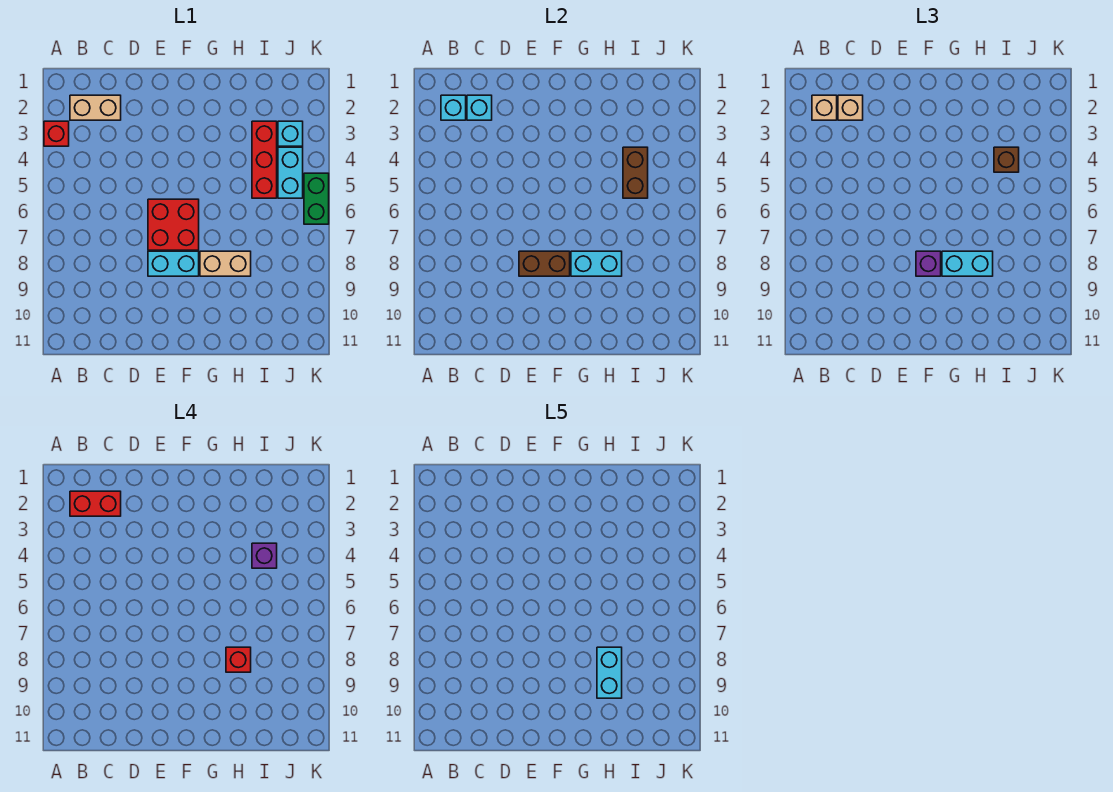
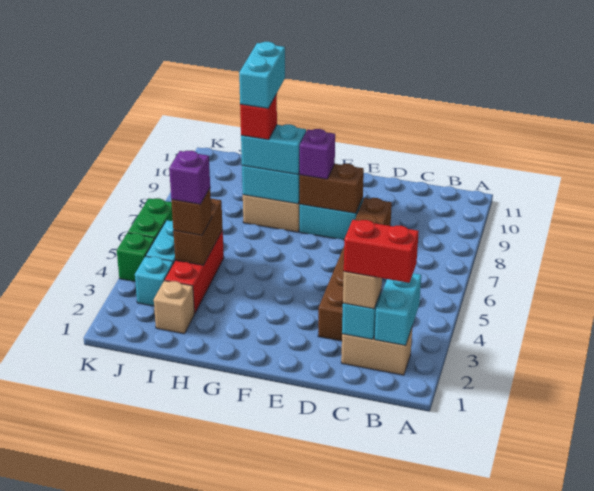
red 1x1 brick [44,121,69,146] -> none
cyan 1x1 brick [441,95,466,120] -> cyan 1x2 brick [375,273,421,345]
tan 1x1 brick [812,95,837,120] -> tan 1x1 brick moved to [154,281,194,334]
none -> brown 1x6 brick [318,198,392,341]
red 2x2 brick [148,199,199,250] -> none
none -> green 1x1 brick [117,233,155,282]

